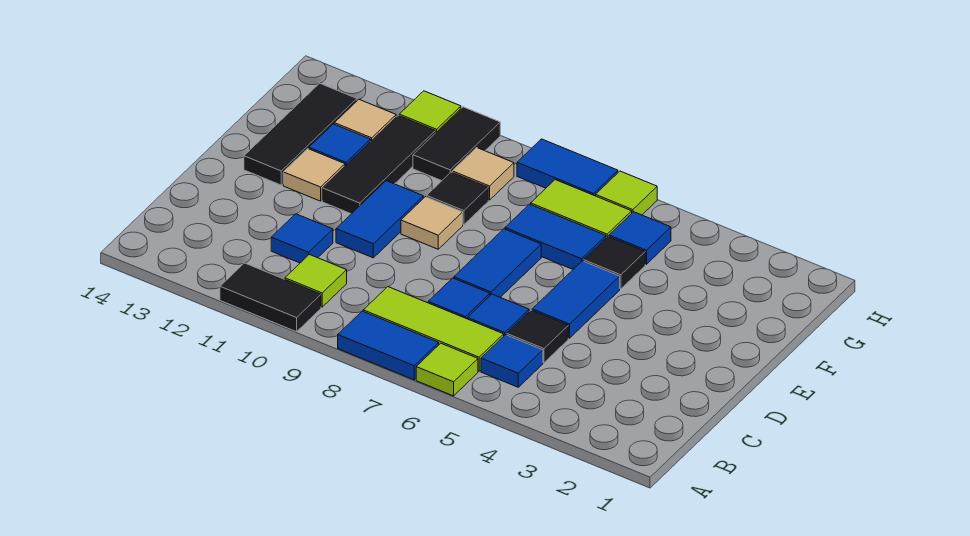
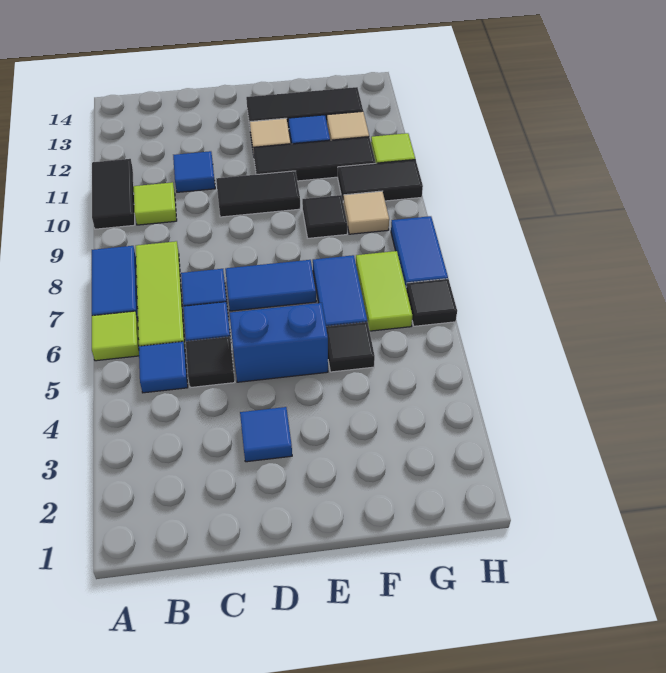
blue 1x2 tile [532,261,620,338] -> blue 1x2 brick [230,303,328,382]
blue 1x2 tile [336,181,423,258] -> black 1x2 tile [216,171,300,217]
tan 1x1 tile [401,197,463,249] -> none
blue 1x1 tile [609,212,671,264] -> blue 1x1 tile moved to [240,407,292,462]
lime 1x1 tile [596,171,657,215] -> black 1x1 tile [406,279,457,326]

